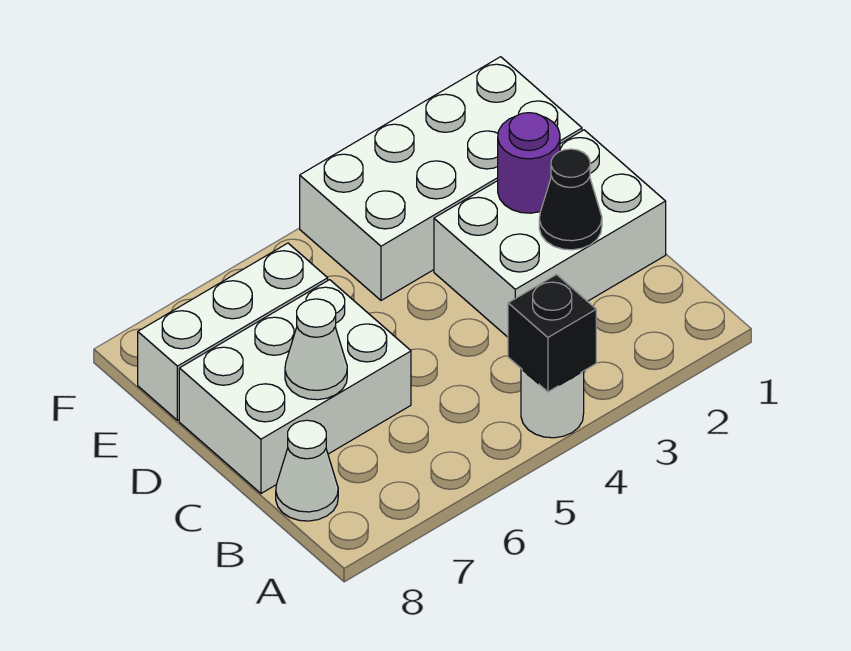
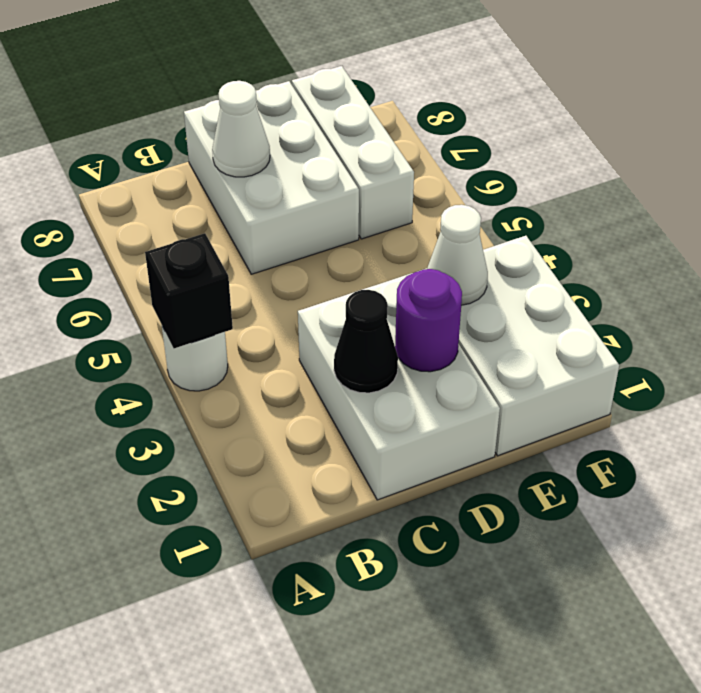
white 1x1 cone [276,420,338,521] -> white 1x1 cone moved to [427,205,488,305]
white 2x4 brick [300,57,582,300] -> white 2x3 brick [426,236,619,456]

